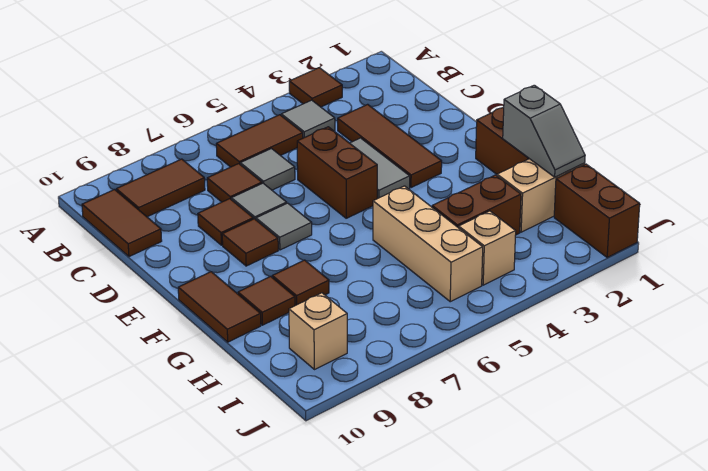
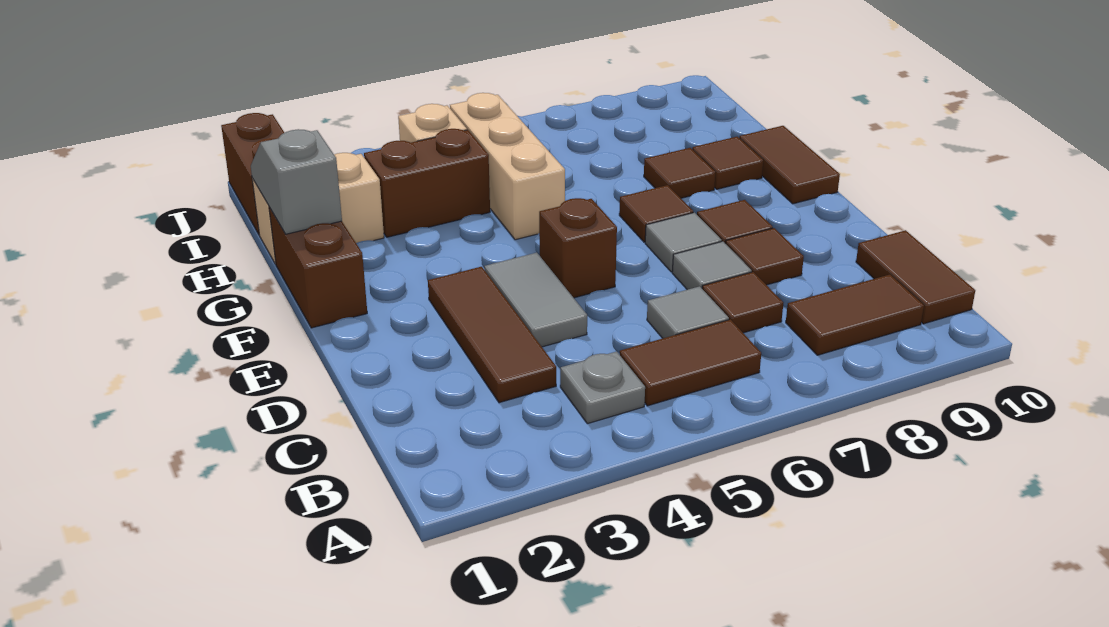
brown 1x1 tile [289,68,342,107] -> brown 1x1 tile moved to [619,185,693,242]
grey 1x1 tile [281,100,335,138] -> grey 1x1 plate [560,352,645,424]
brown 1x2 brick [297,127,377,218] -> brown 1x1 brick [539,198,617,298]
tan 1x1 brick [289,293,347,370] -> none

